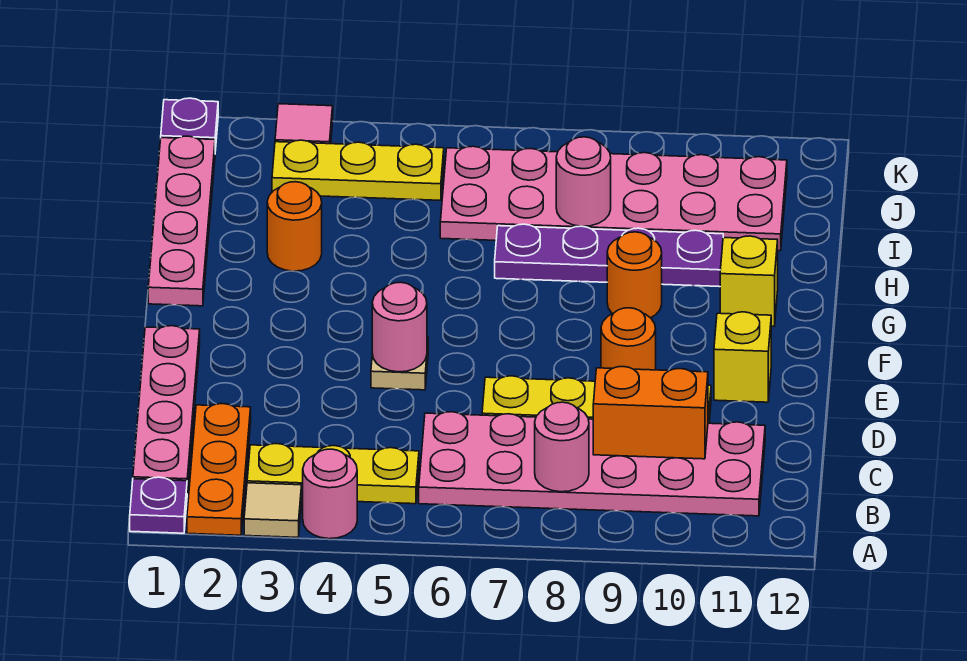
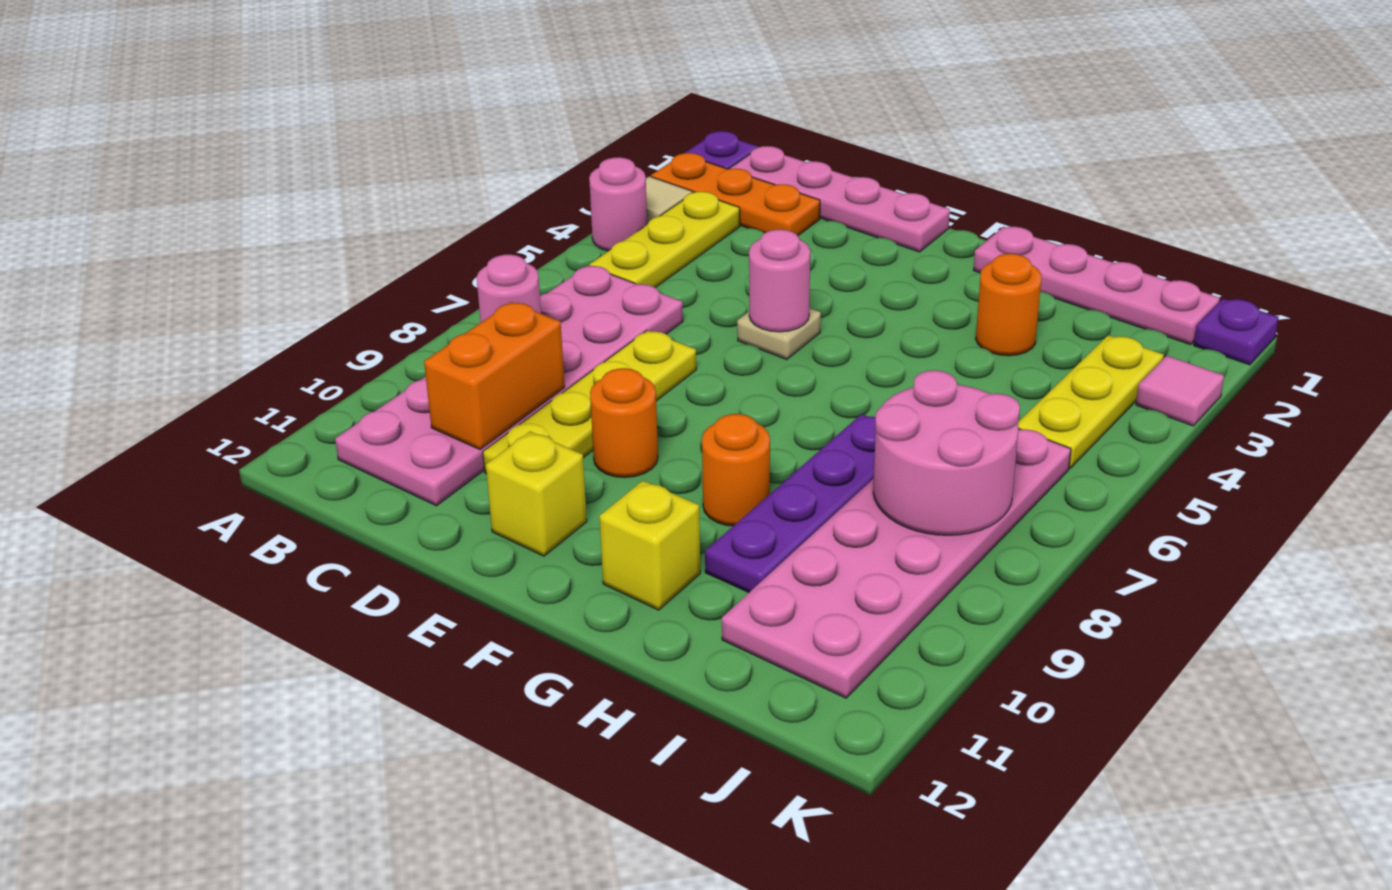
pink 1x1 round brick [556,137,611,226] -> pink 2x2 round brick [873,370,1020,535]

